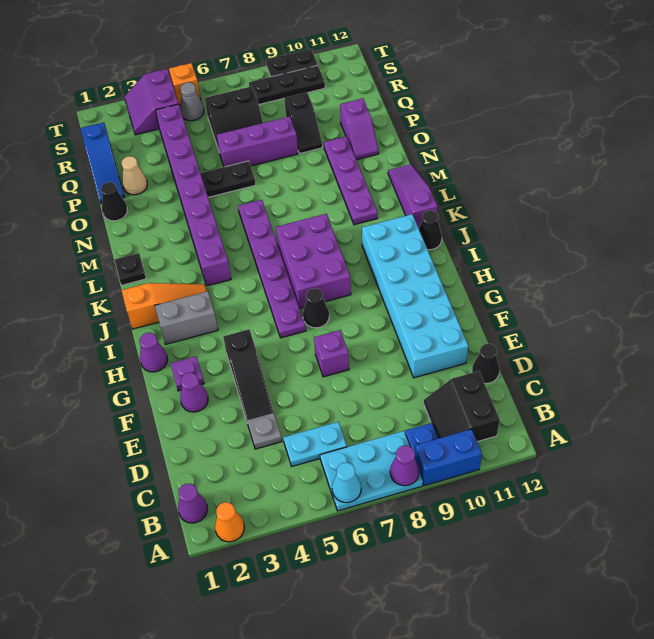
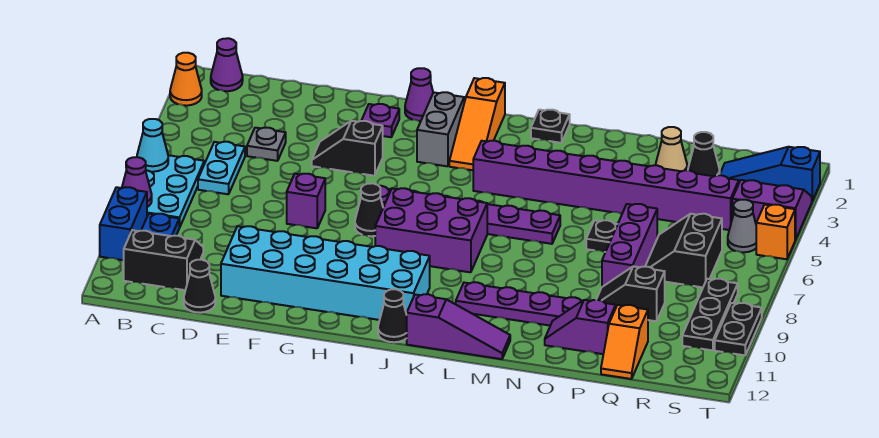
black 1x3 slope [223,329,274,420] -> black 1x2 slope [312,121,383,176]
purple 1x1 cone [180,373,208,412] -> none
black 1x1 cone [101,182,127,221] -> black 1x1 cone moved to [688,132,720,176]
black 1x2 plate [201,161,256,197] -> black 1x1 plate [586,220,618,252]
blue 1x3 slope [80,122,124,204] -> blue 1x3 slope moved to [720,147,820,201]
none -> orange 1x2 slope [601,305,648,379]

